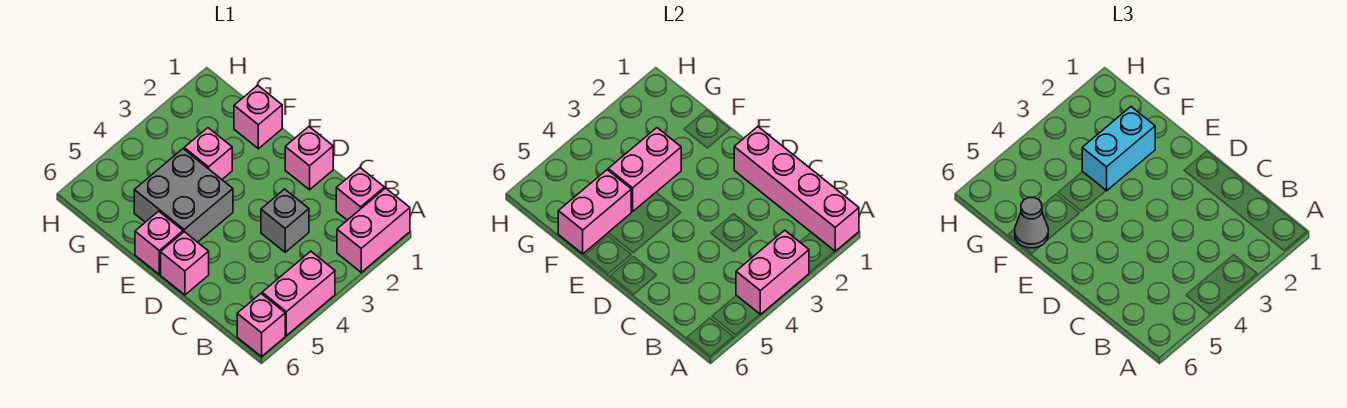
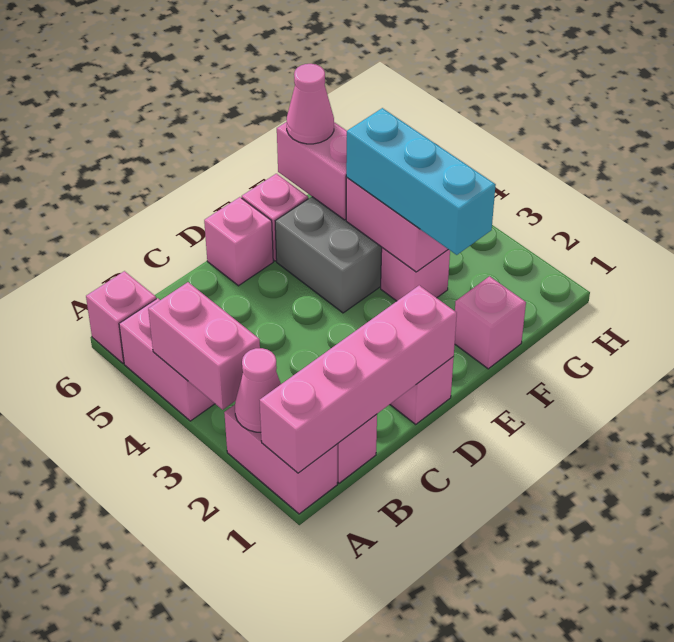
none -> pink 1x1 cone [235,348,281,432]
grey 1x1 brick [261,189,309,252] -> none
cyan 1x2 brick [1082,107,1155,191] -> cyan 1x3 brick [346,108,496,255]
grey 1x1 cone [1015,198,1048,248] -> pink 1x1 cone [286,64,334,144]

